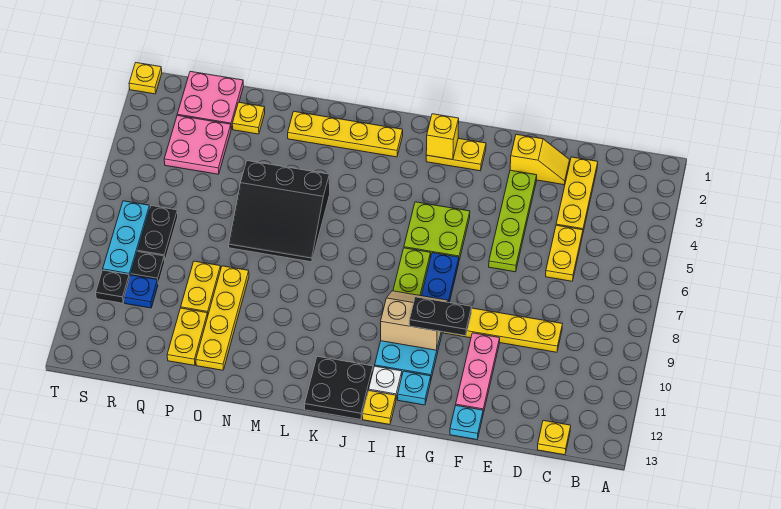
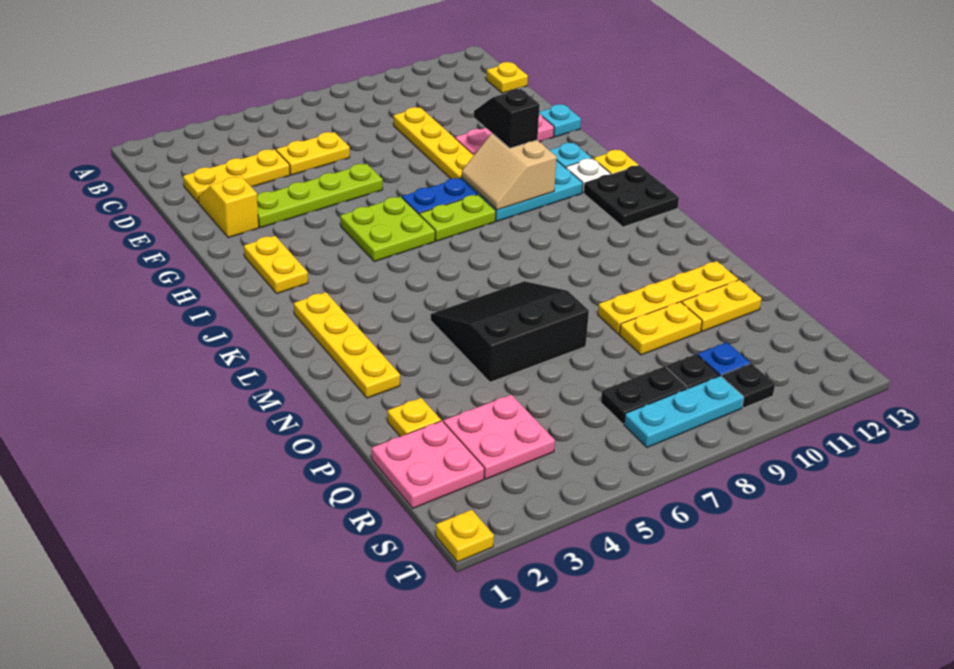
black 1x2 plate [409,297,472,336] -> black 1x2 slope [474,89,540,148]
yellow 1x1 brick [426,114,459,160] -> none
black 3x3 slope [229,161,330,262] -> black 3x3 slope turned to [431,281,589,382]

